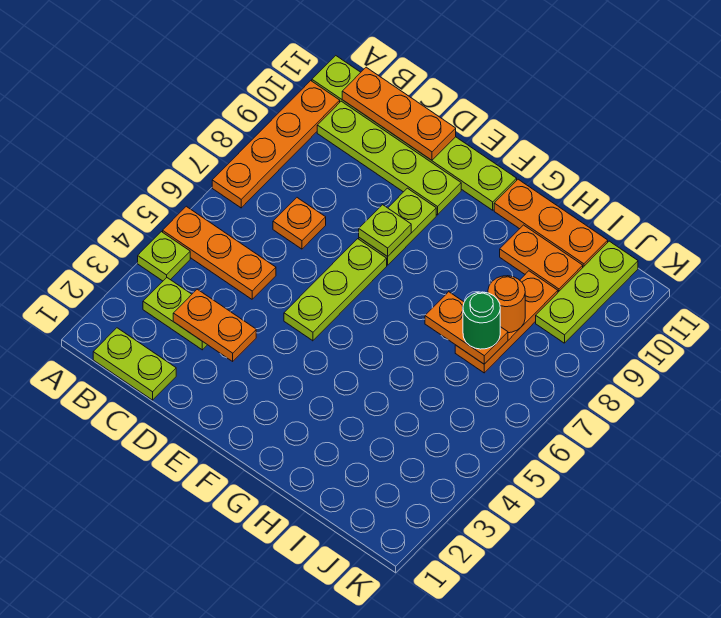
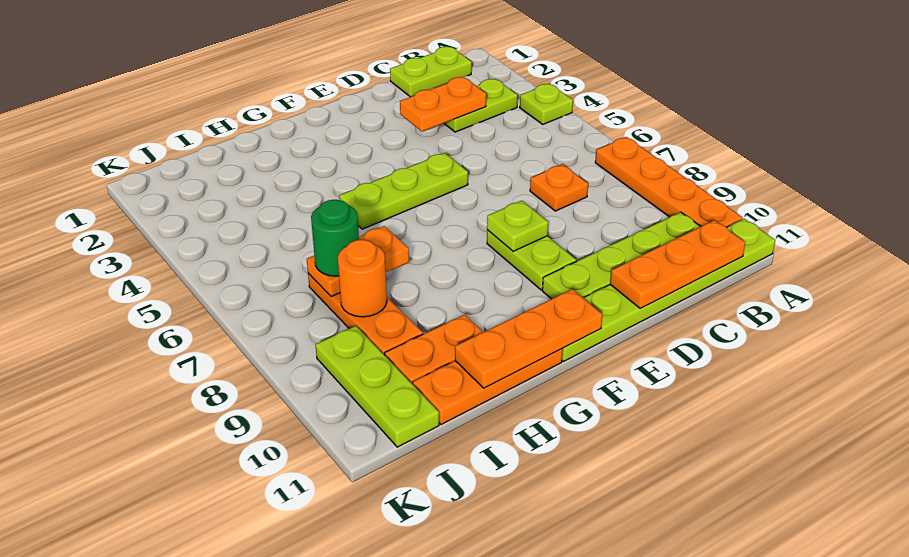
orange 1x3 plate [163,206,276,299] -> orange 1x3 plate moved to [455,289,603,388]
lime 1x3 plate [284,239,387,341] -> lime 1x3 plate turned to [339,153,468,229]

